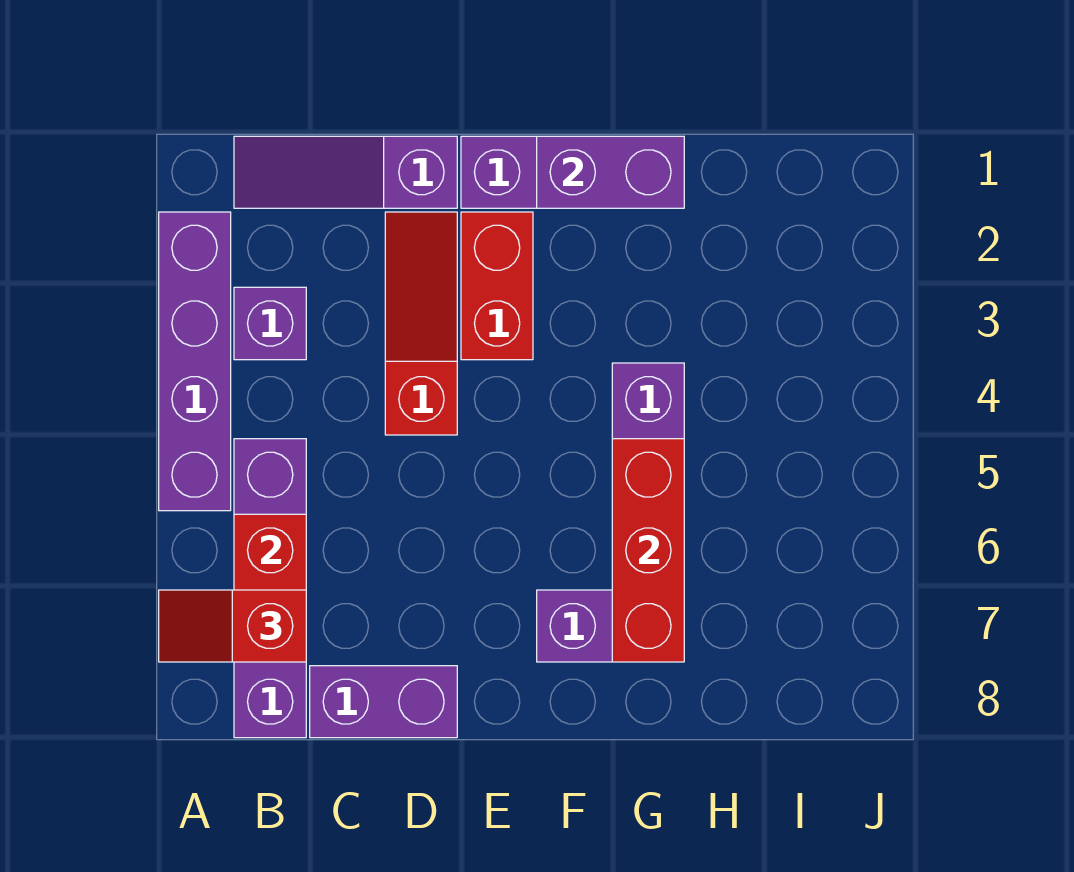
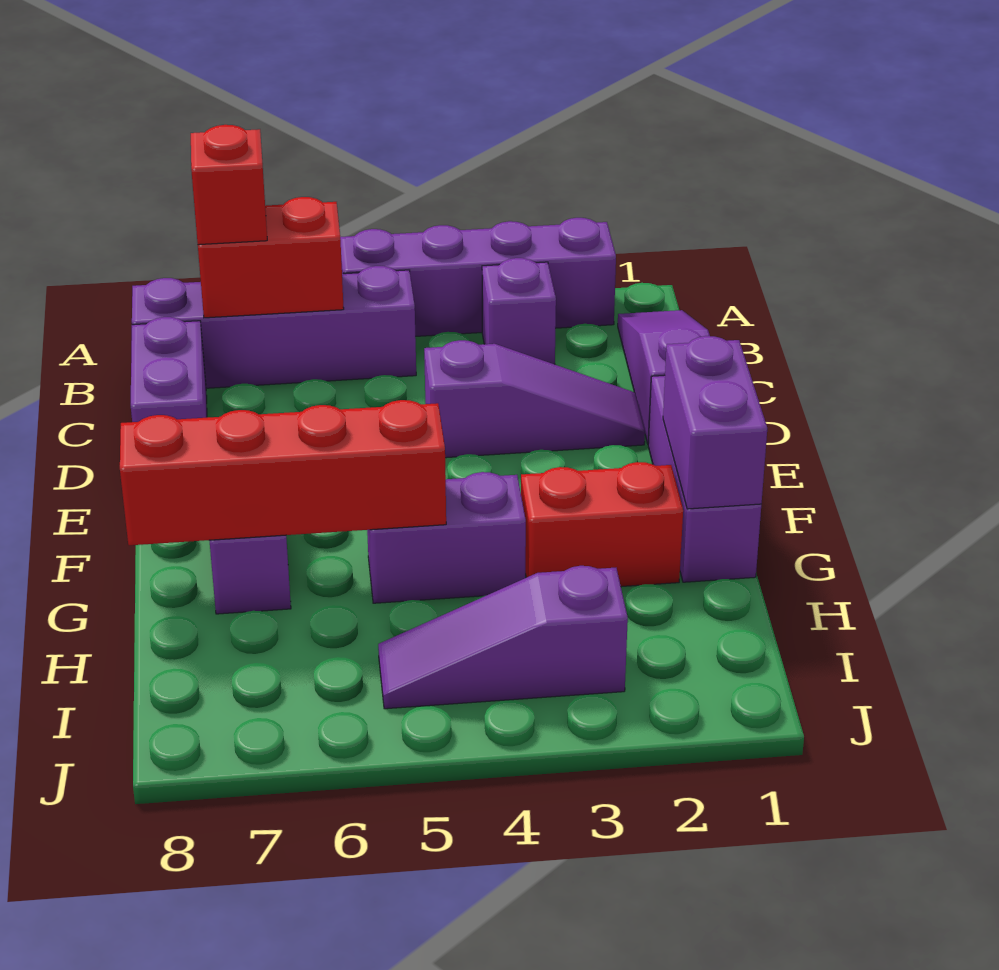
red 1x3 slope [385,212,457,435] -> purple 1x3 slope [424,340,645,458]
red 1x2 brick [461,212,533,360] -> red 1x2 brick moved to [521,462,683,587]
red 1x3 brick [612,439,684,662] -> red 1x4 brick [120,400,446,545]
none -> purple 1x3 slope [378,566,628,709]

